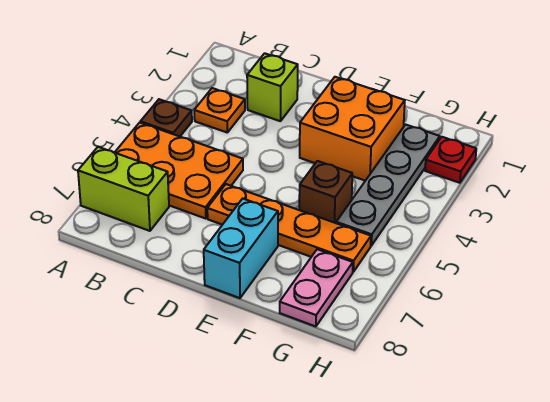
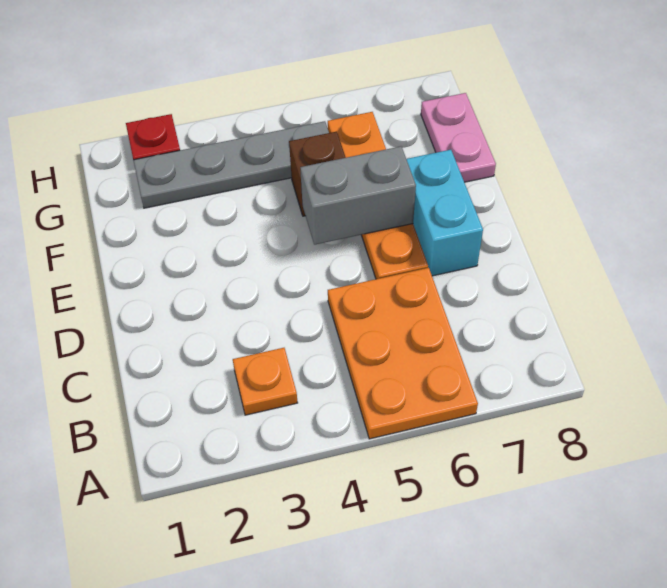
brown 1x1 plate [140,99,192,136] -> none
lime 1x2 brick [78,147,169,231] -> none
lime 1x1 brick [247,53,298,121] -> none
orange 2x2 brick [300,77,405,181] -> none
none -> grey 1x2 brick [300,146,416,245]
cyan 1x2 brick [204,199,278,298] -> cyan 1x2 brick turned to [407,150,483,276]
pink 1x2 plate [280,249,353,326] -> pink 1x2 plate turned to [421,93,496,182]

